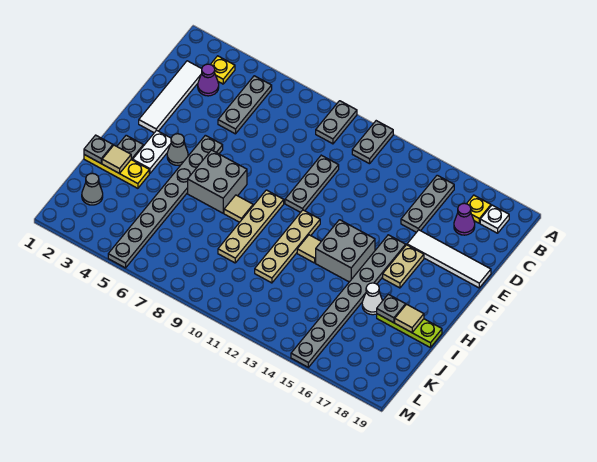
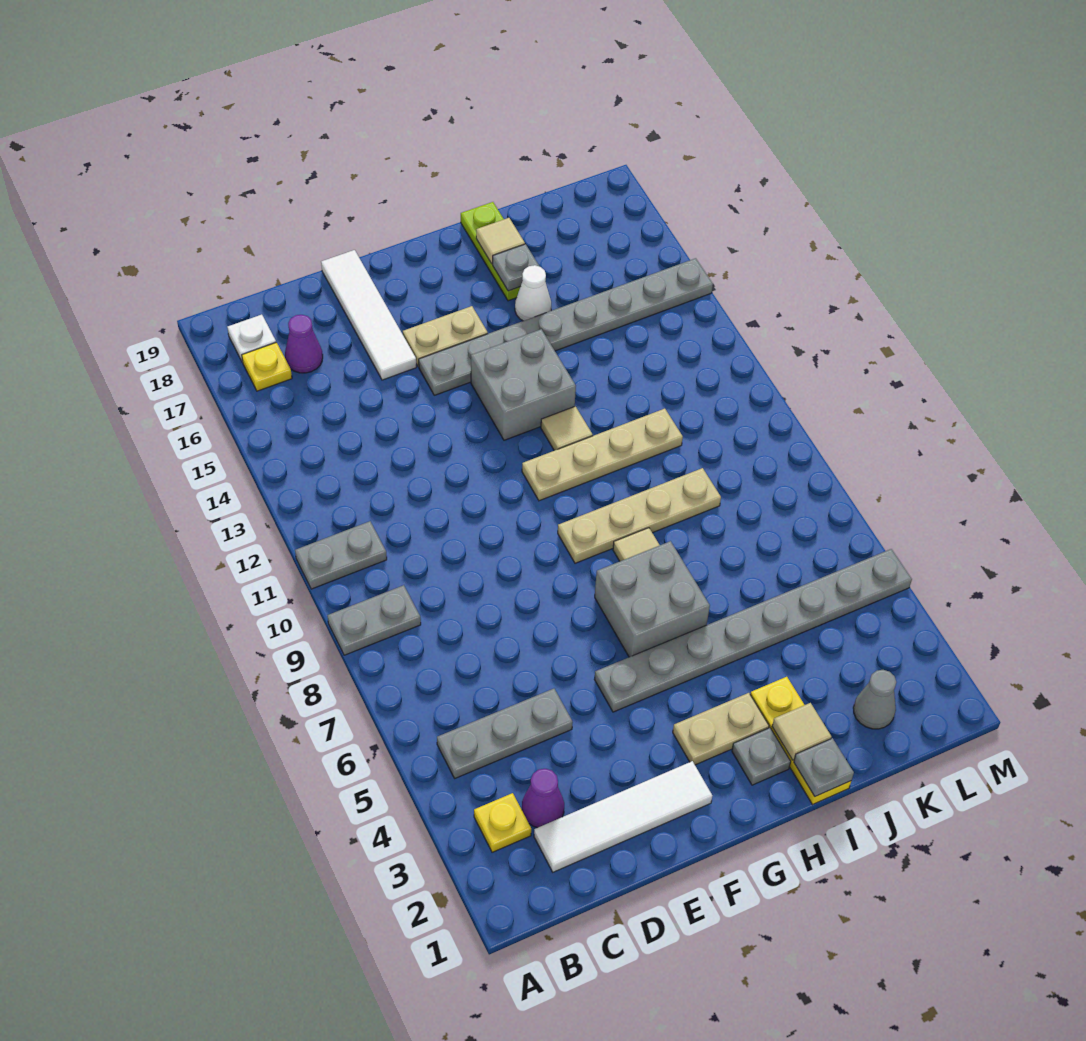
grey 1x3 plate [401,175,454,232] -> none
grey 1x3 plate [285,155,339,212] -> none
white 1x2 plate [133,130,171,173] -> tan 1x2 plate [673,693,769,765]
grey 1x1 cone [167,134,188,165] -> none

